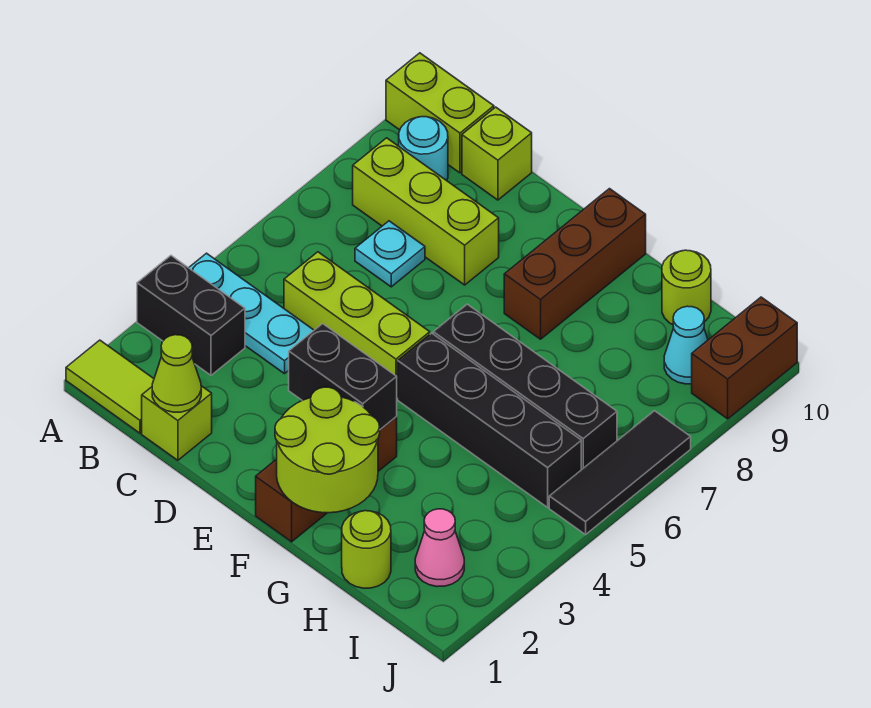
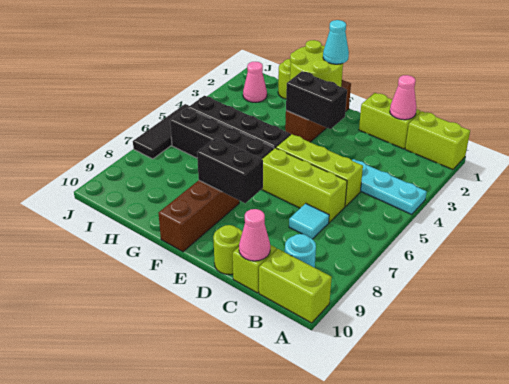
lime 1x2 tile [66,340,154,433] -> lime 1x2 brick [405,112,470,170]
black 1x2 brick [137,256,245,375] -> black 1x2 brick moved to [197,138,263,203]
lime 1x3 brick [353,138,499,285] -> lime 1x3 brick moved to [261,148,347,222]
lime 1x1 brick [142,386,212,460] -> lime 1x2 brick [359,93,421,149]
lime 1x1 cone [152,335,201,412] -> pink 1x1 cone [390,75,416,120]
cyan 1x1 plate [355,221,425,287] -> cyan 1x1 tile [289,203,329,239]
none -> pink 1x1 cone [239,209,270,261]
lime 1x1 round brick [662,250,711,325] -> lime 1x1 round brick moved to [213,225,242,274]
cyan 1x1 cone [664,306,708,384] -> cyan 1x1 cone moved to [323,20,349,64]
brown 1x2 brick [692,297,797,419] -> none

